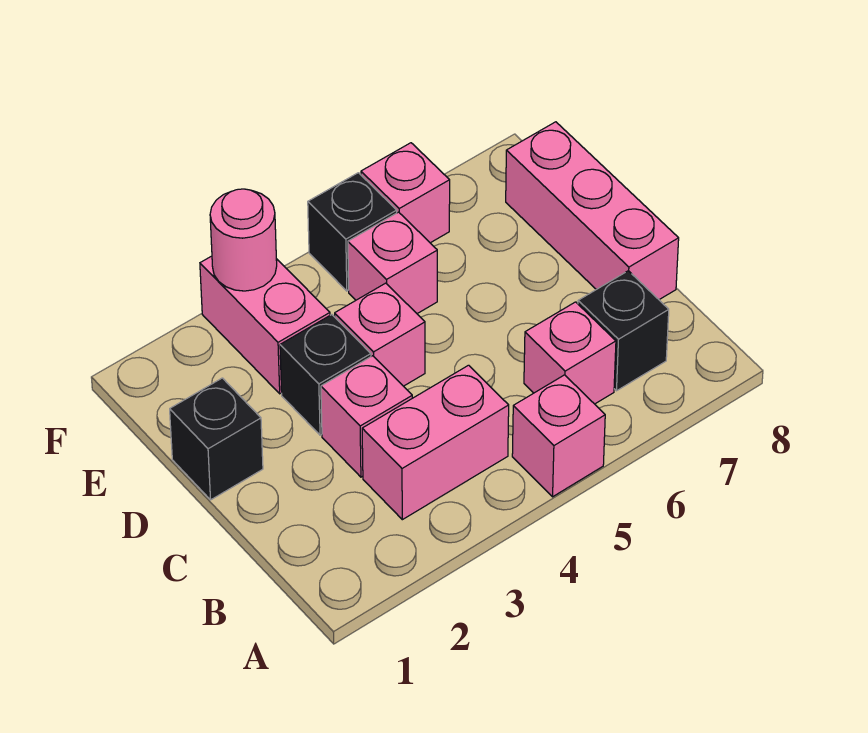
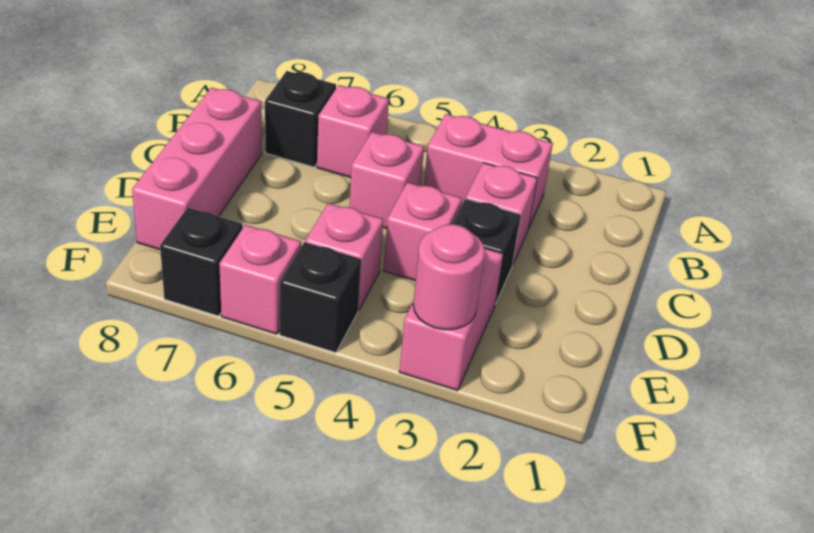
pink 1x1 brick [512,375,605,497] -> pink 1x1 brick moved to [349,132,424,229]
black 1x1 brick [170,378,263,500] -> black 1x1 brick moved to [160,208,243,316]

